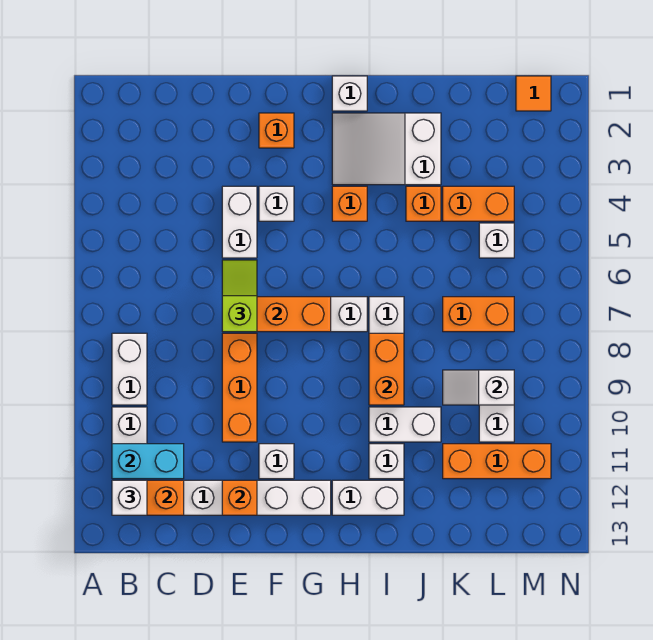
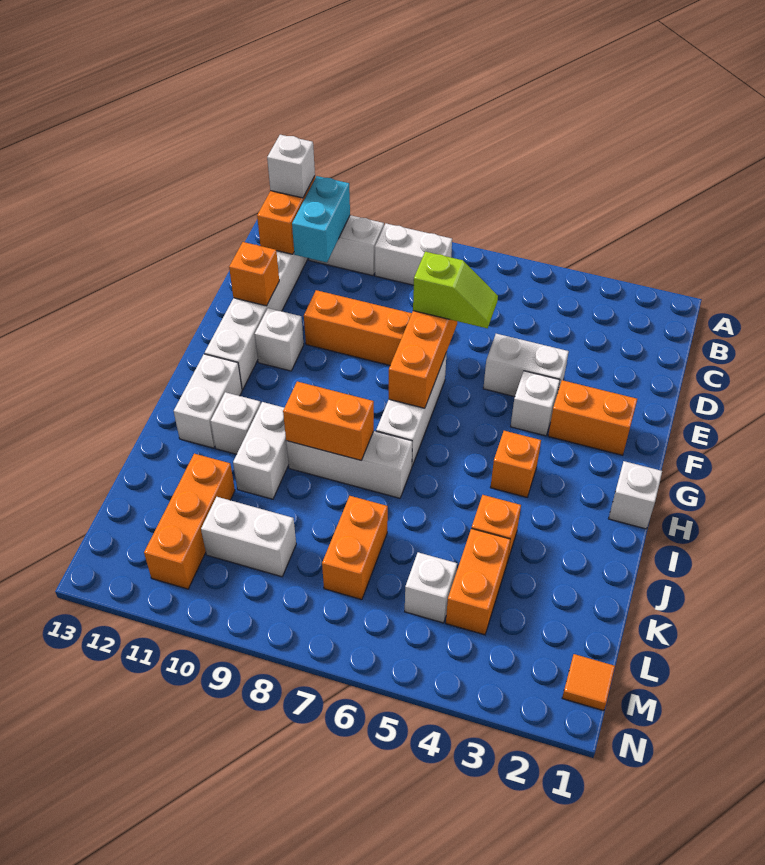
orange 1x1 brick [259,113,294,148] -> orange 1x2 brick [548,380,637,455]
white 2x3 slope [332,113,441,185] -> none
white 1x2 slope [443,370,514,405] -> none

